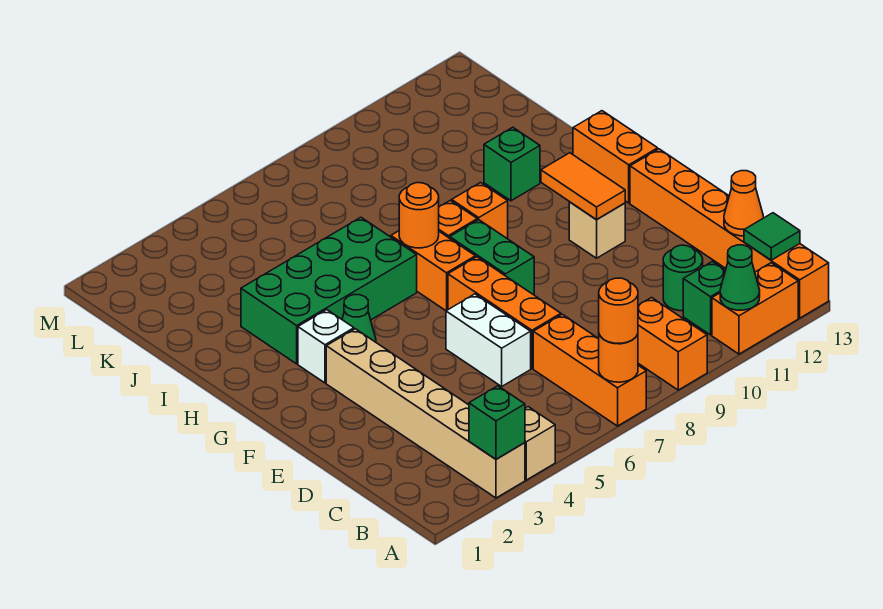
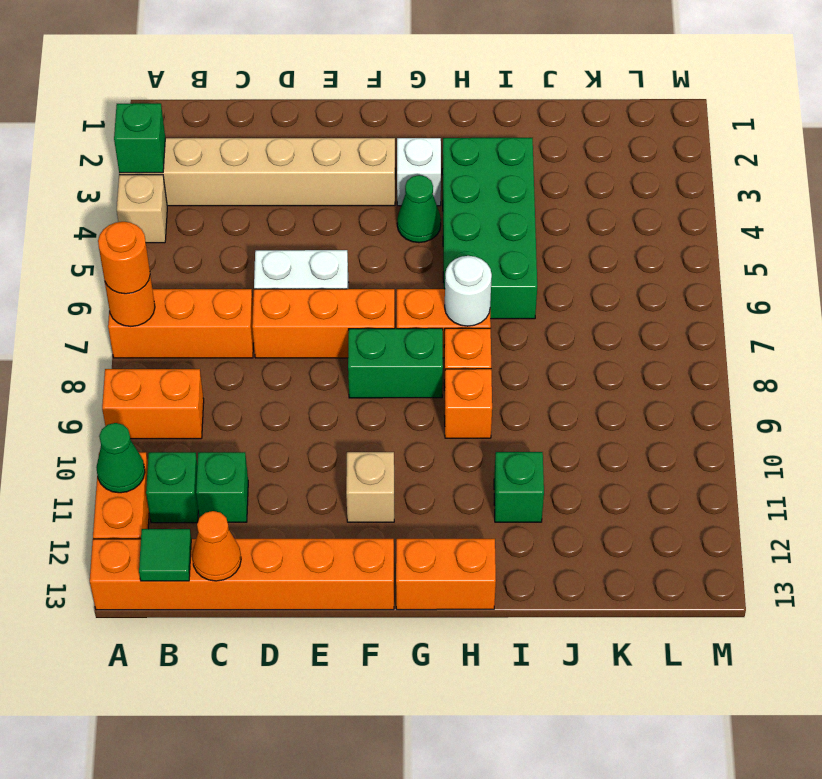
green 1x1 round brick [663,245,703,311] -> green 1x1 brick [196,452,248,522]
orange 1x2 tile [541,153,625,219] -> none
orange 1x1 round brick [399,183,439,248] -> white 1x1 round brick [445,256,492,326]

